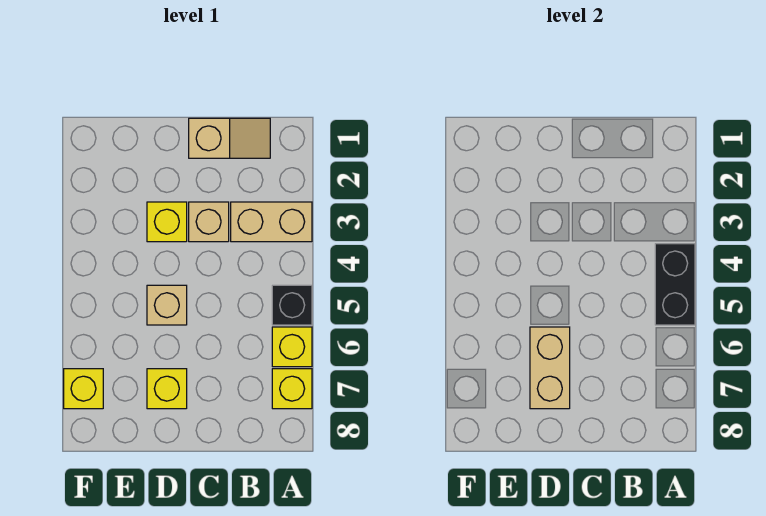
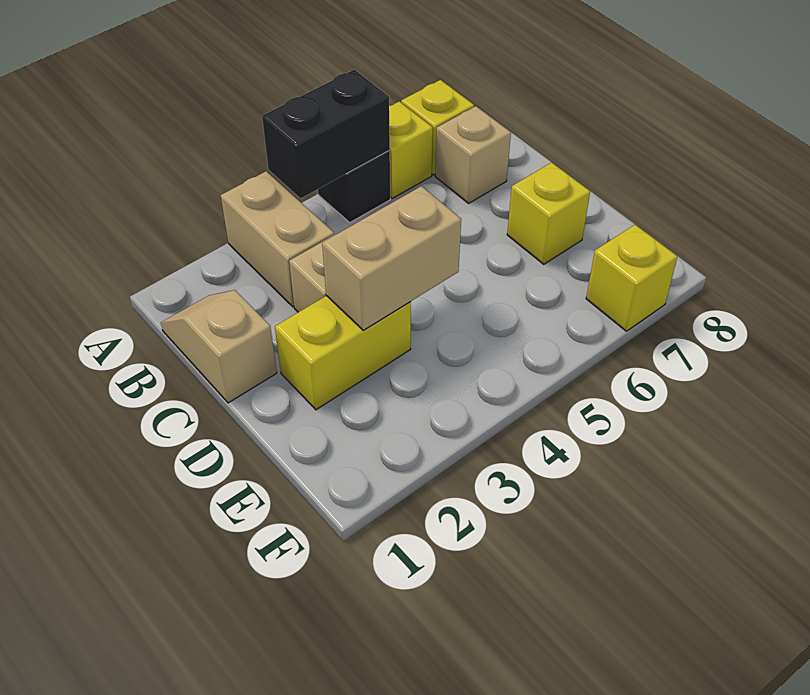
yellow 1x1 brick [147,202,187,242] -> yellow 1x2 brick [275,296,411,410]
tan 1x1 brick [147,285,187,325] -> tan 1x1 brick moved to [435,106,511,203]
tan 1x2 brick [530,327,570,409] -> tan 1x2 brick moved to [322,186,461,330]

